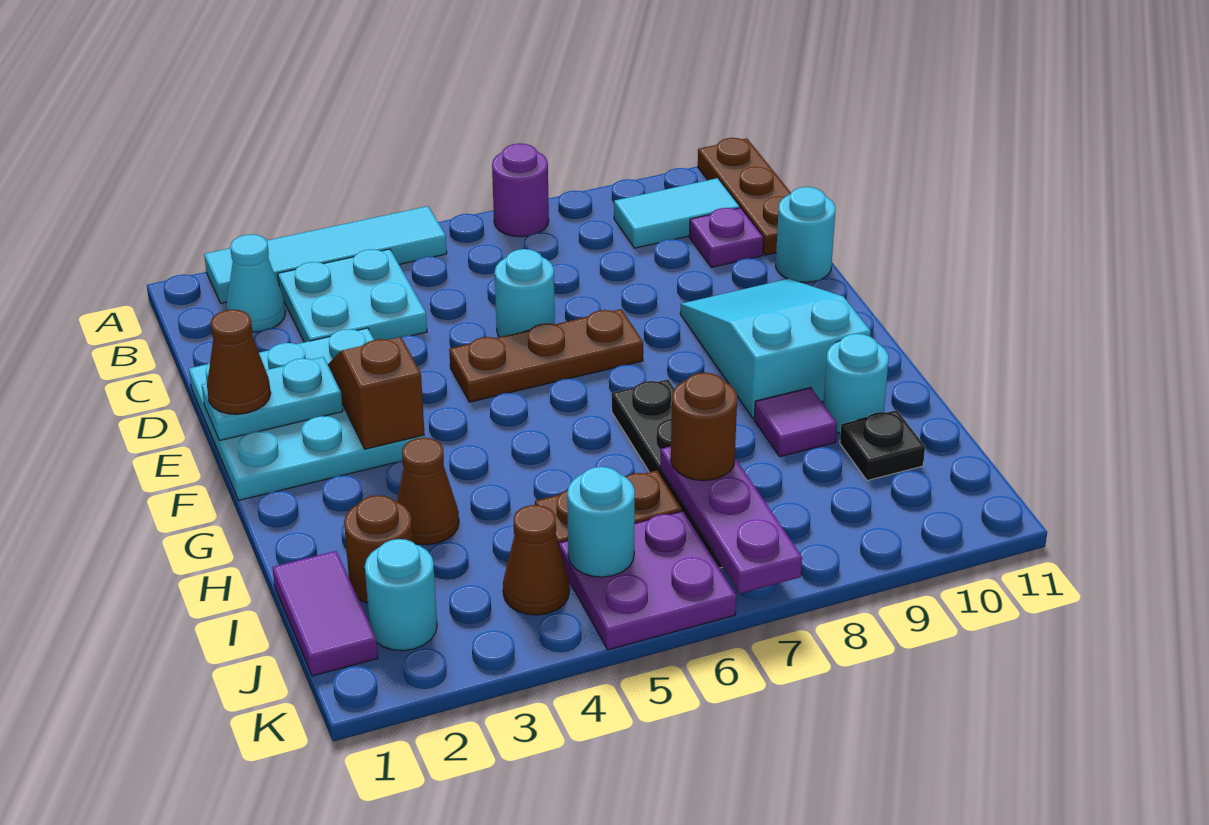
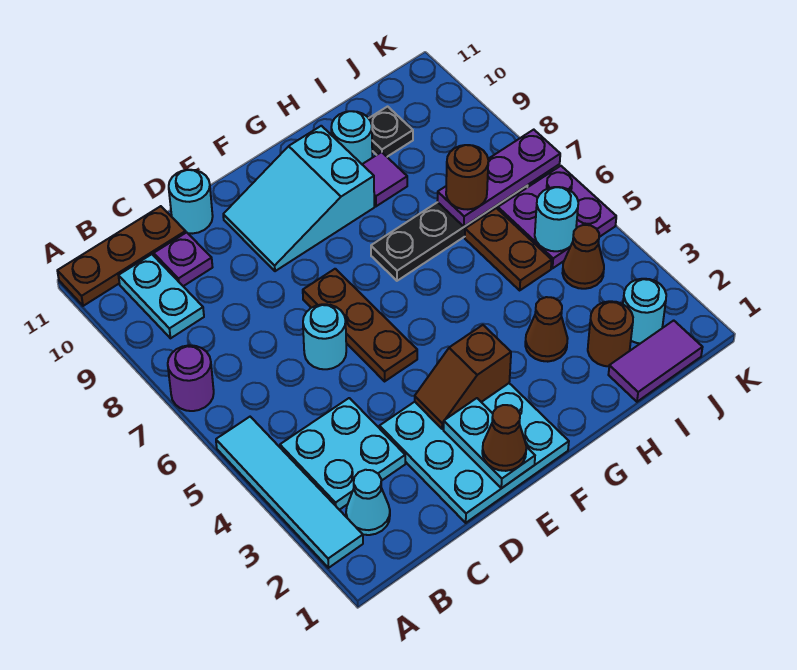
cyan 1x2 tile [614,178,740,248] -> cyan 1x2 plate [119,254,204,338]

